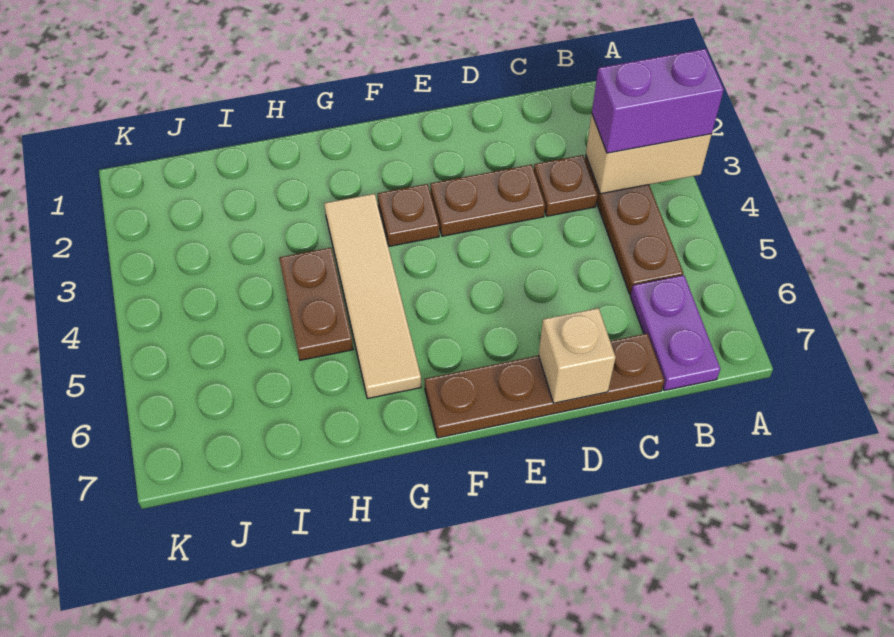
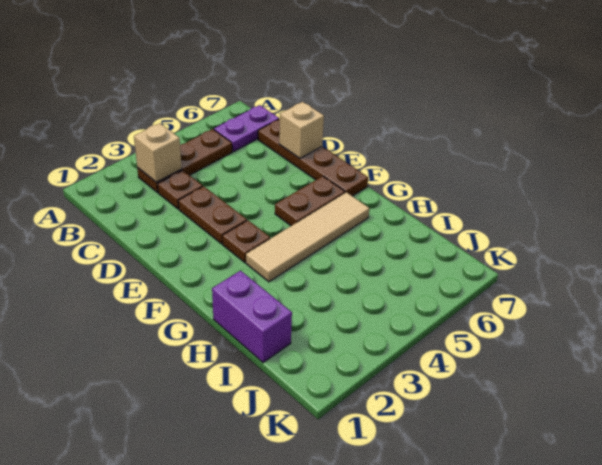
tan 1x2 brick [586,114,712,194] -> tan 1x1 brick [134,123,182,182]
purple 1x2 brick [592,49,724,153] -> purple 1x2 brick moved to [212,271,292,363]
brown 1x2 plate [279,248,353,360] -> brown 1x2 plate moved to [275,176,345,226]

